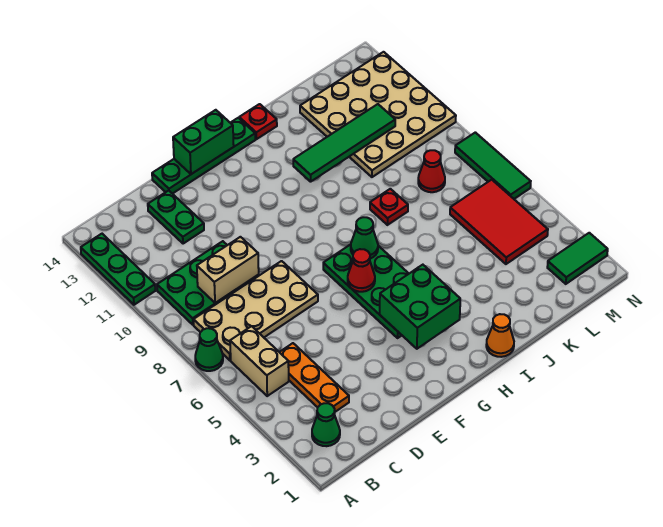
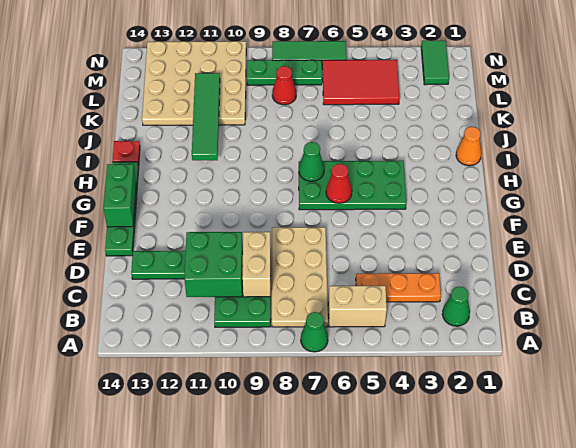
green 1x3 plate [81,234,155,305] -> green 1x3 plate moved to [247,60,322,85]
green 2x2 brick [380,265,460,349] -> green 2x2 brick moved to [184,232,243,297]
red 1x1 plate [370,189,408,225] -> none

